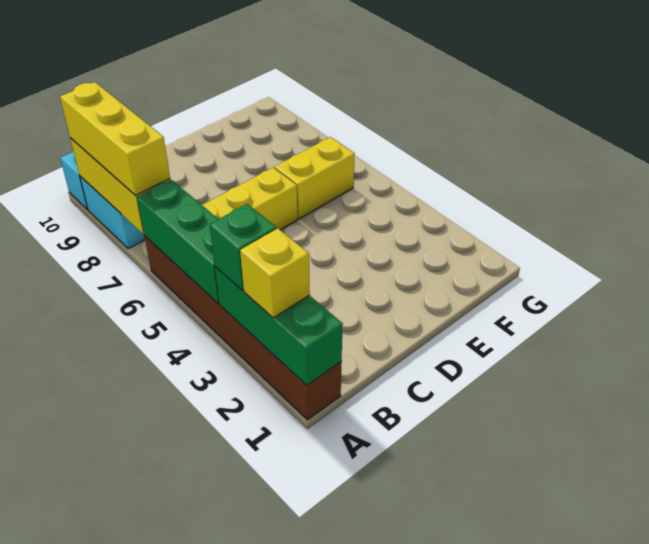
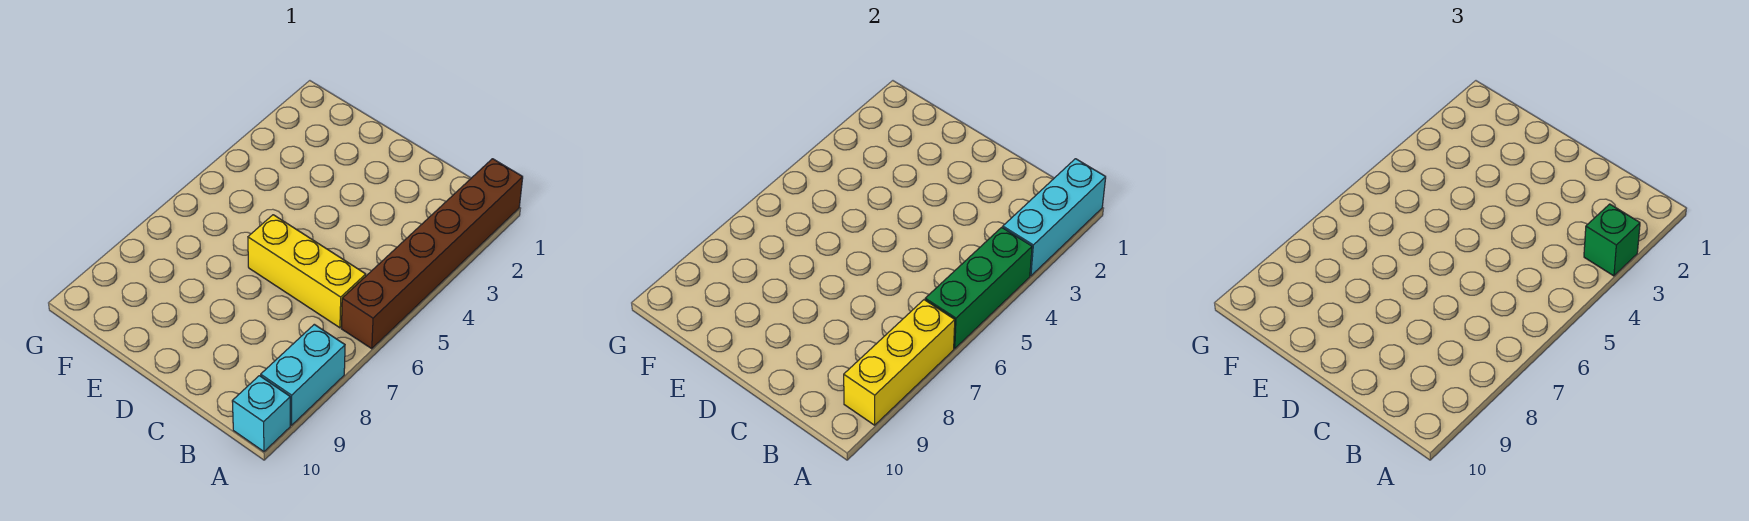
green 1x3 brick [215,267,343,385] -> cyan 1x3 brick [1003,159,1106,276]
yellow 1x1 brick [240,229,310,318] -> none
yellow 1x3 brick [60,82,170,196] -> none
yellow 1x2 brick [275,137,355,219] -> none

